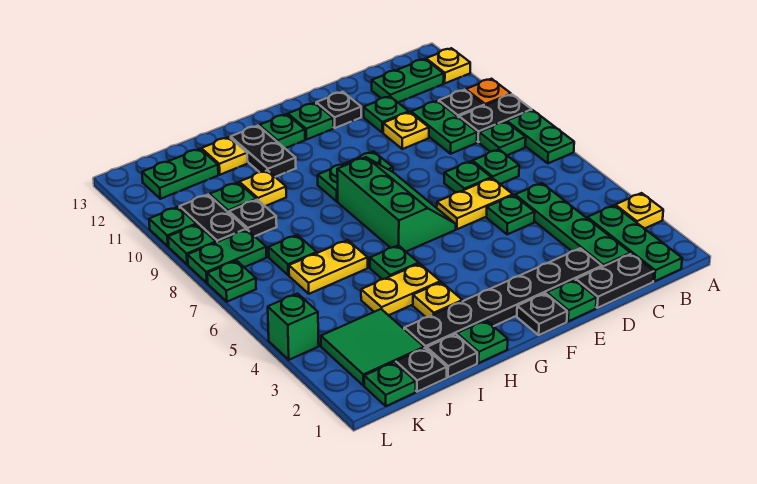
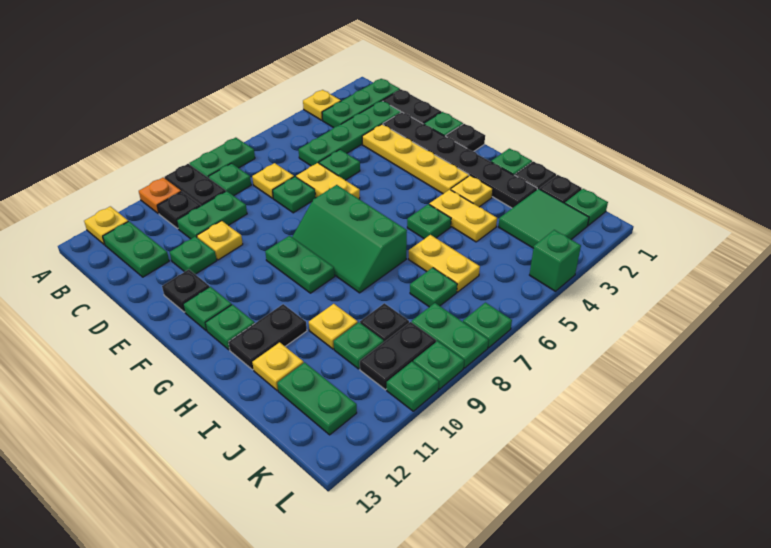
green 1x1 plate [473,150,519,184] -> yellow 1x1 plate [252,163,294,198]
none -> yellow 1x4 plate [362,124,469,194]
green 2x3 slope [337,157,456,251] -> green 2x3 slope turned to [292,185,407,293]

